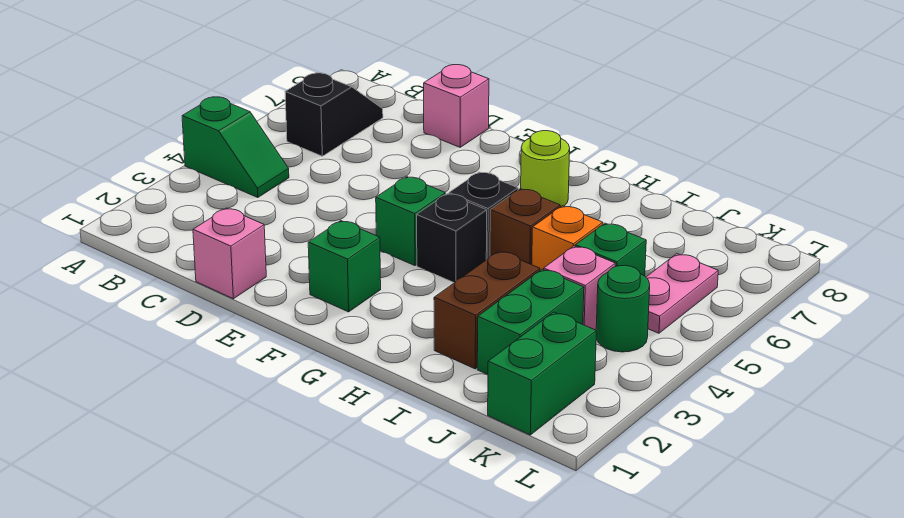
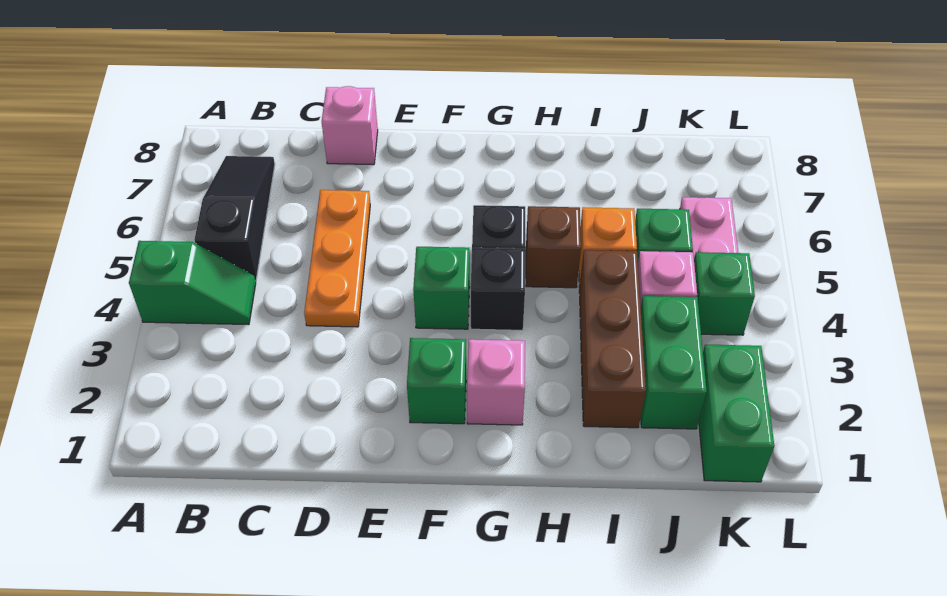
black 1x2 slope [285,73,383,156] -> black 1x3 slope [194,156,275,281]
pink 1x1 brick [193,208,266,299] -> pink 1x1 brick moved to [467,339,525,425]
none -> orange 1x3 plate [304,190,370,327]
lime 1x1 round brick [521,131,570,207] -> none
brown 1x2 brick [434,251,540,369] -> brown 1x3 brick [579,250,646,428]
green 1x1 round brick [596,265,650,352] -> green 1x1 brick [694,252,755,335]

